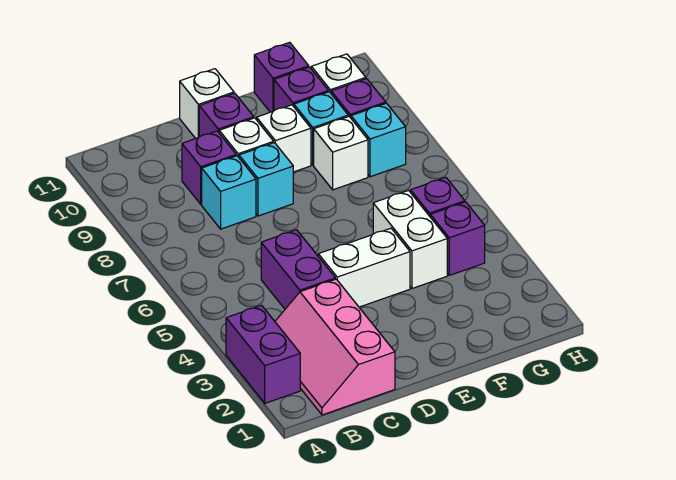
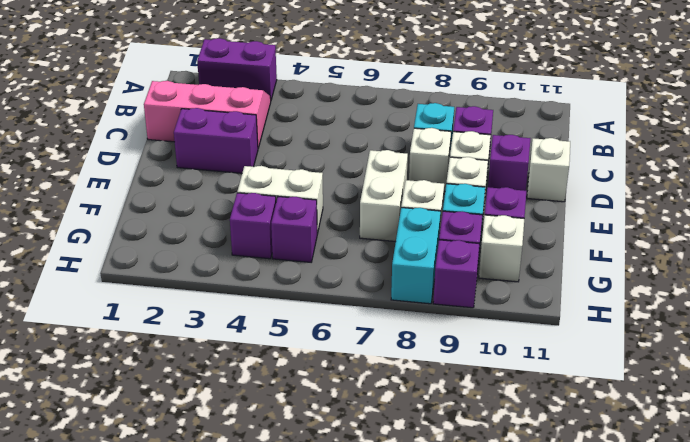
purple 1x2 brick [261,230,335,309] -> purple 1x2 brick moved to [174,108,258,173]
white 1x2 brick [318,228,410,307] -> white 1x2 brick moved to [360,150,408,242]
cyan 1x1 brick [239,143,293,216] -> white 1x1 brick [409,128,451,191]
purple 1x1 brick [254,42,309,112] -> purple 1x1 brick moved to [433,240,479,308]
cyan 1x1 brick [351,103,406,177] -> cyan 1x2 brick [391,208,441,304]

